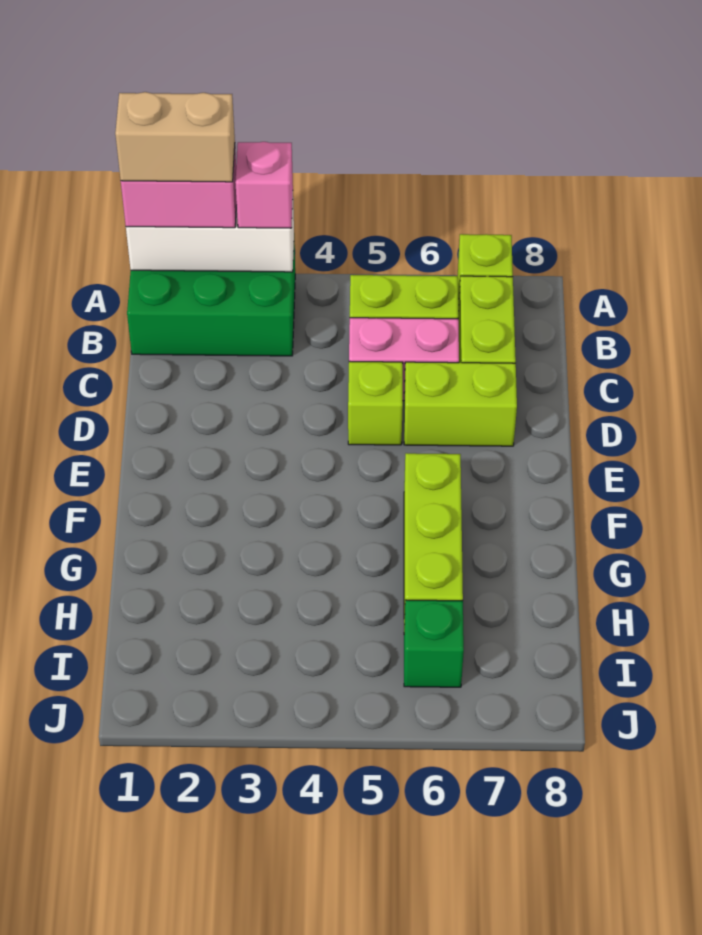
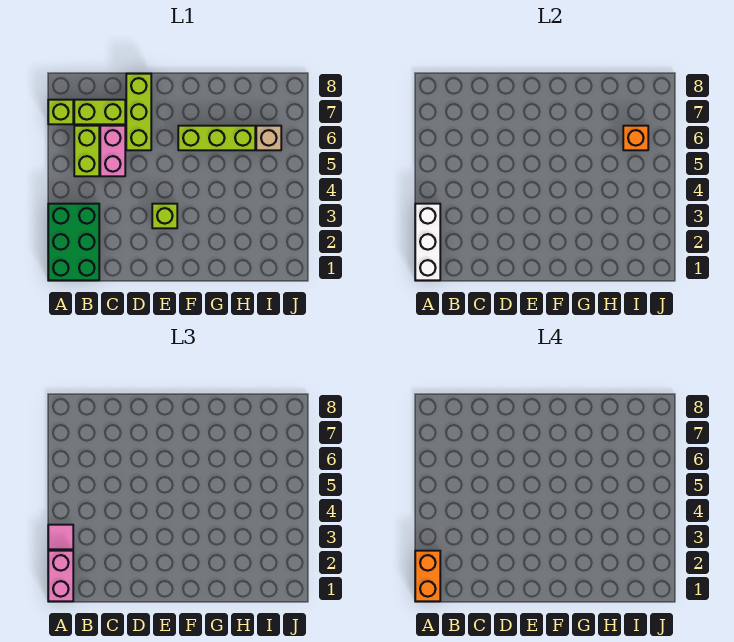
tan 1x2 brick [115,92,235,182] -> orange 1x2 brick [415,551,440,601]
pink 1x1 brick [235,142,293,228] -> pink 1x1 tile [48,525,73,549]
lime 1x1 brick [348,361,403,445] -> lime 1x1 brick moved to [152,204,177,228]
lime 1x2 brick [404,362,517,446] -> lime 1x3 brick [126,74,151,150]
green 1x1 brick [404,600,464,687] -> tan 1x1 brick [256,126,281,150]
none -> orange 1x1 brick [623,126,648,150]

